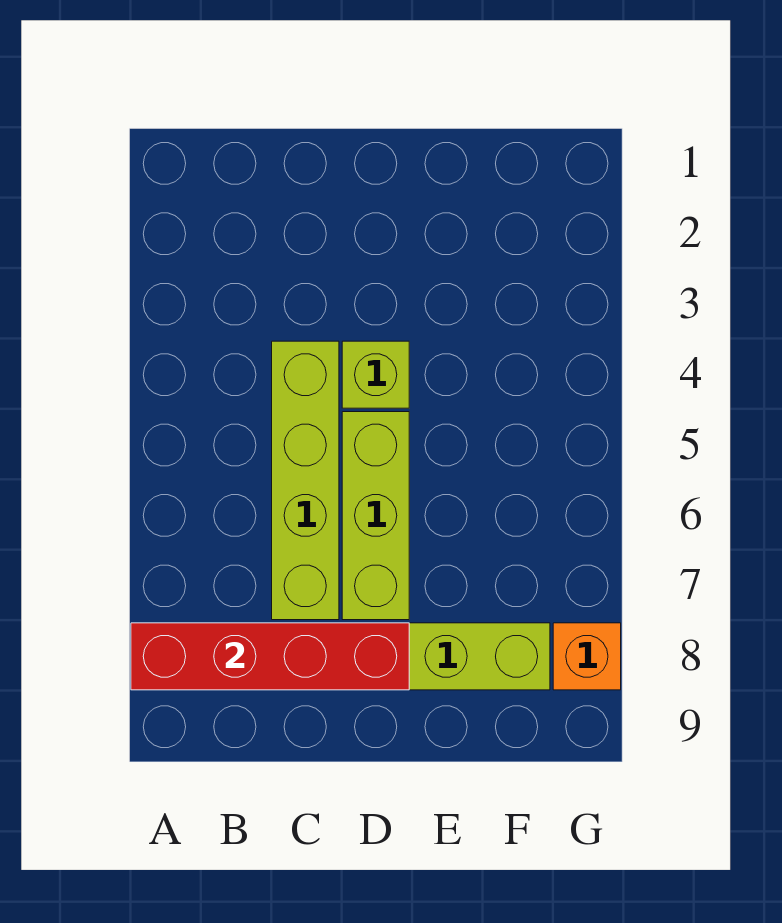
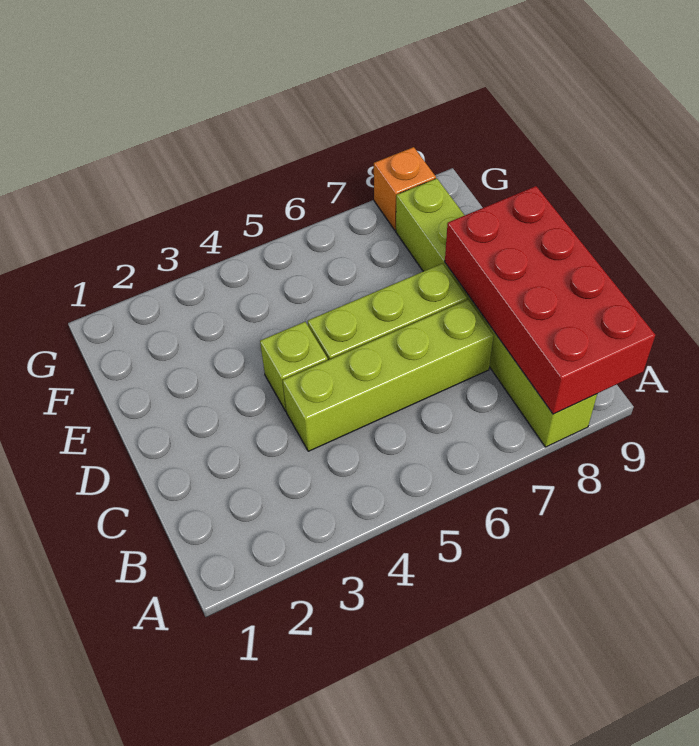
red 1x4 brick [131,623,409,690] -> red 2x4 brick [445,186,655,414]

